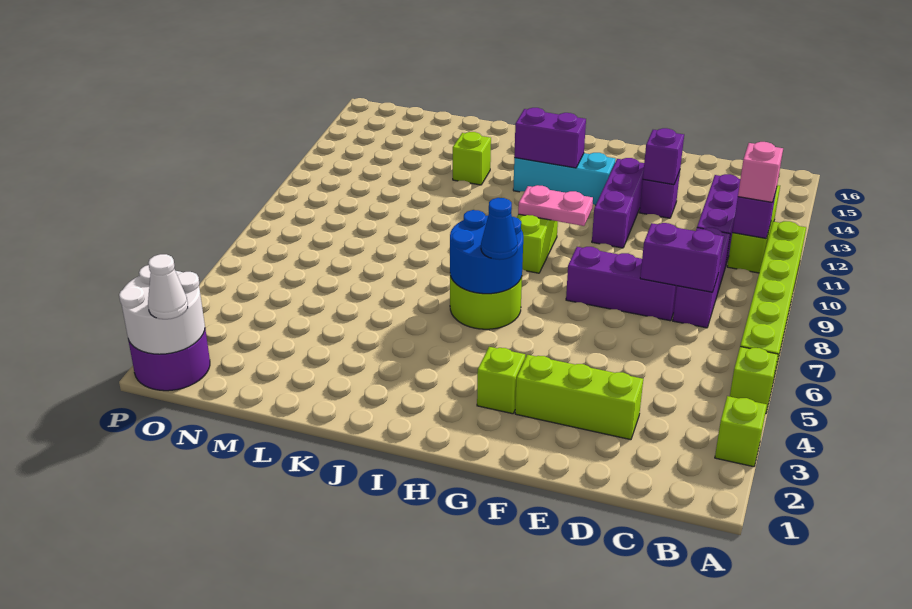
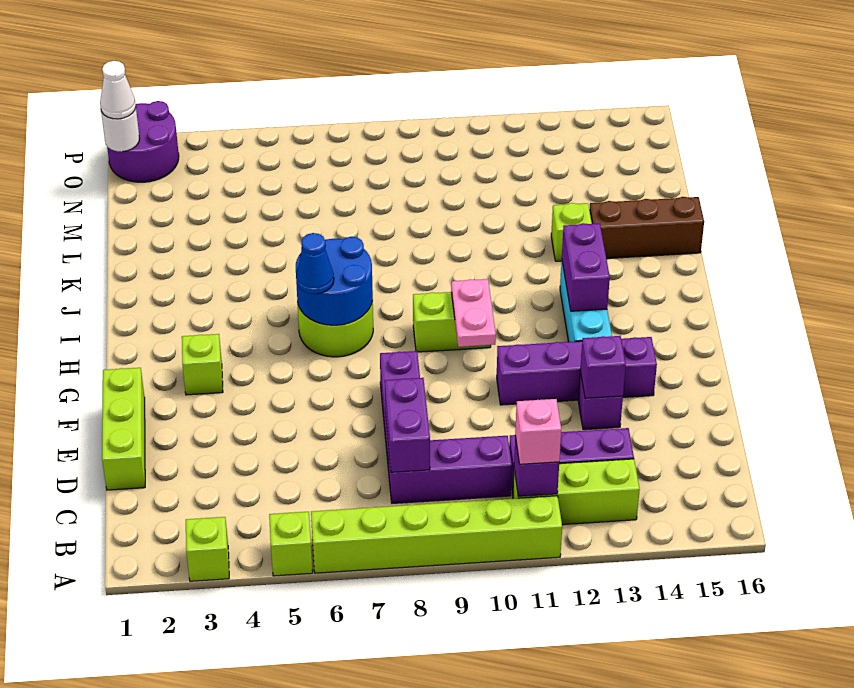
lime 1x3 brick [515,355,643,440] -> lime 1x3 brick moved to [102,368,145,490]
purple 1x3 brick [592,158,644,248] -> purple 1x4 brick [497,337,657,405]
none -> brown 1x3 brick [589,197,704,258]
white 2x2 round brick [119,265,205,354] -> white 1x1 round brick [101,108,140,152]

